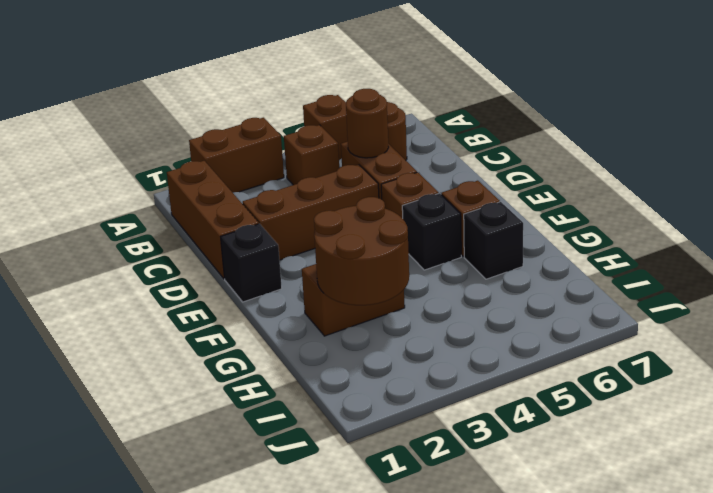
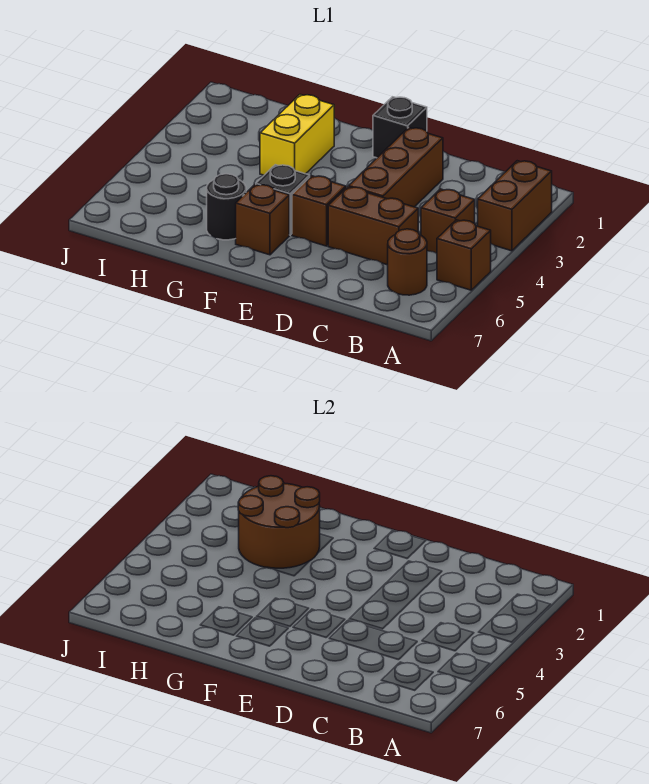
brown 1x3 brick [167,161,259,279] -> none
brown 1x1 round brick [346,89,389,158] -> none
brown 1x2 brick [302,264,405,336] -> yellow 1x2 brick [260,95,334,175]
black 1x1 brick [464,202,523,279] -> black 1x1 round brick [207,174,246,240]

